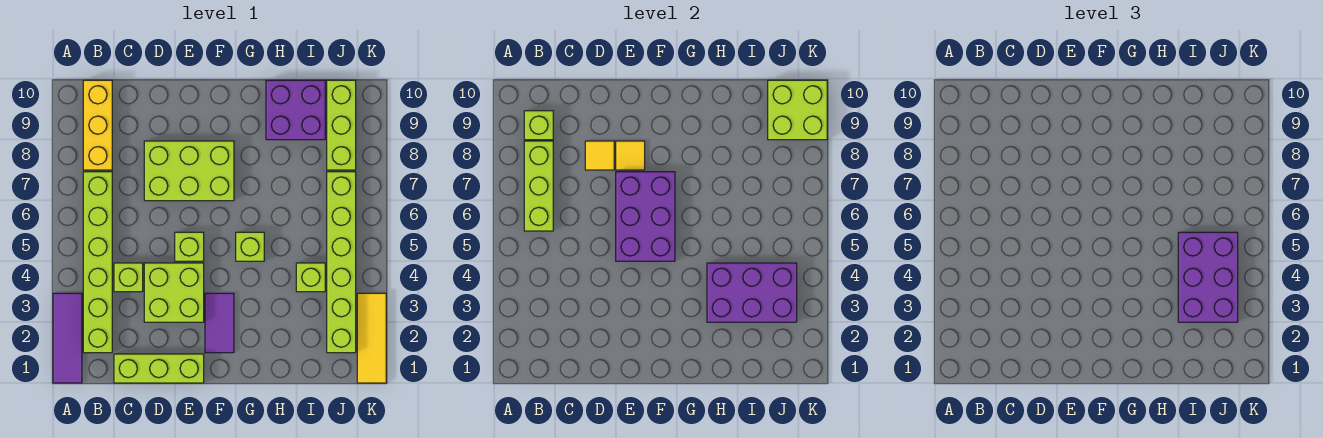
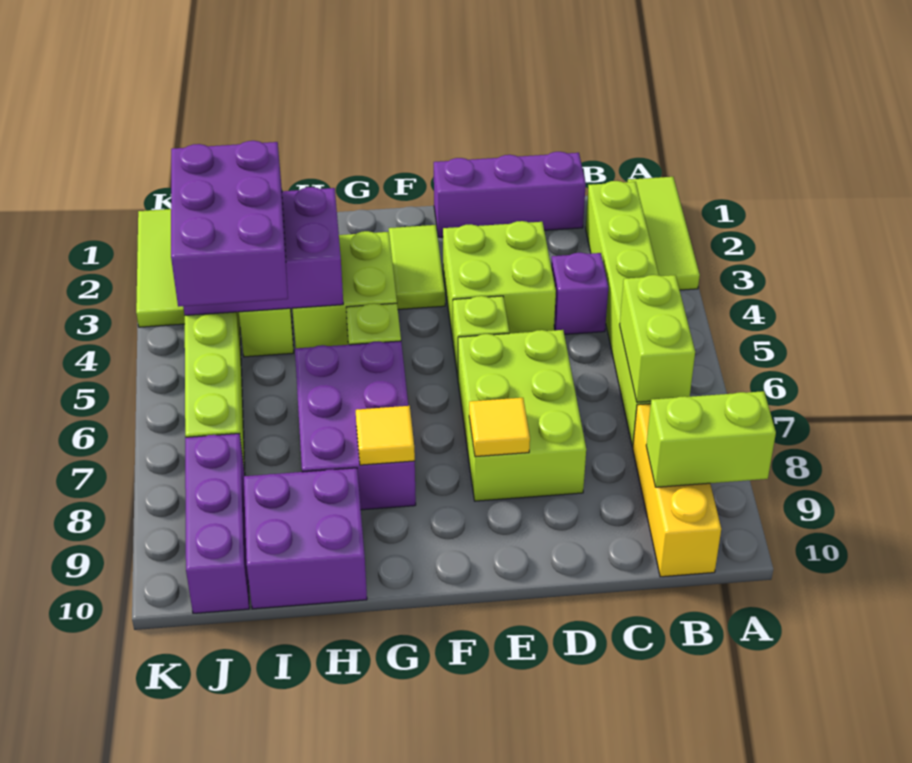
purple 1x3 tile [53,293,82,383] -> lime 1x3 tile [628,177,700,290]
lime 1x3 brick [524,141,553,231] -> lime 1x2 brick [620,275,695,402]
lime 1x1 brick [524,111,553,140] -> lime 1x2 brick [646,391,776,487]
lime 1x3 brick [114,354,204,383] -> purple 1x3 brick [434,152,586,237]
lime 1x1 brick [114,263,143,292] -> purple 1x1 brick [551,253,608,334]
lime 2x3 brick [144,141,234,201] -> lime 2x3 brick turned to [458,330,586,501]
yellow 1x1 tile [585,141,614,170] -> yellow 1x1 tile moved to [356,406,415,465]
purple 2x3 brick [616,172,675,261] -> purple 2x3 brick moved to [295,341,416,510]
purple 1x2 tile [205,293,234,353] -> lime 1x2 tile [389,225,445,309]
lime 1x3 brick [327,80,356,170] -> purple 1x3 brick [185,434,249,613]
lime 2x2 brick [768,80,827,140] -> lime 2x2 brick moved to [292,231,397,348]
yellow 1x3 tile [357,293,386,383] -> lime 1x3 tile [136,209,185,327]

